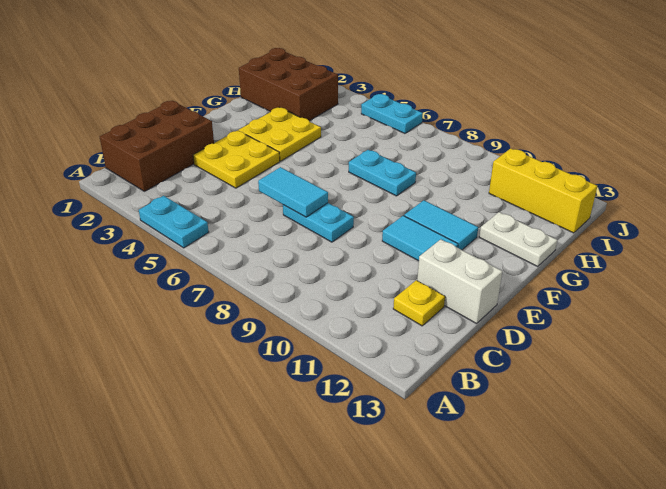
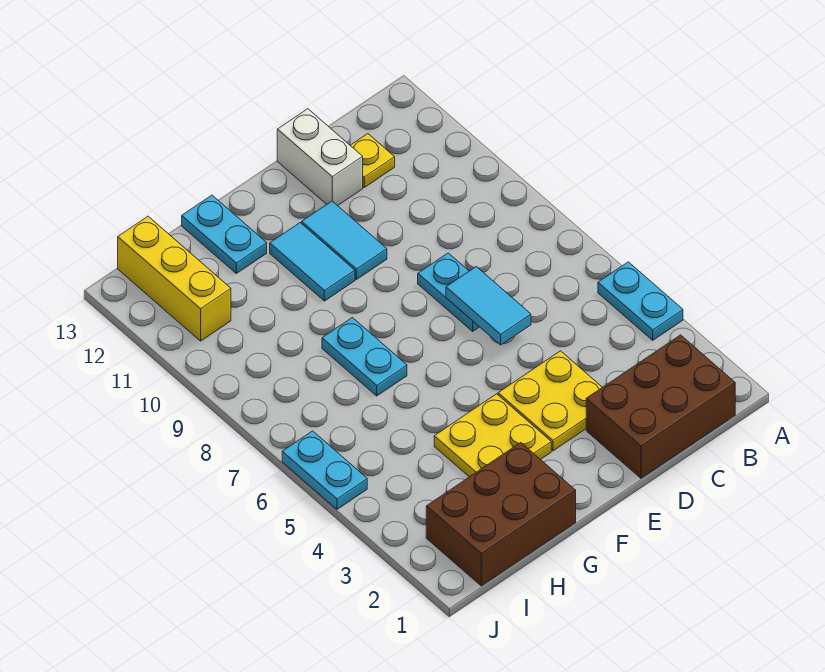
white 1x2 plate [479,212,557,267] -> cyan 1x2 plate [182,195,267,274]
brown 2x3 brick [239,48,338,121] -> brown 2x3 brick turned to [426,443,576,586]

